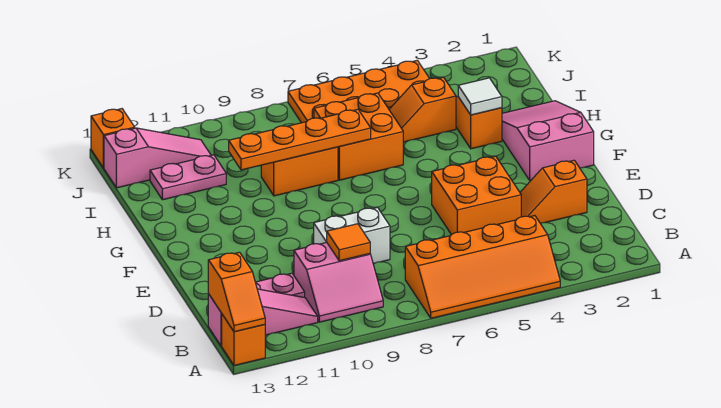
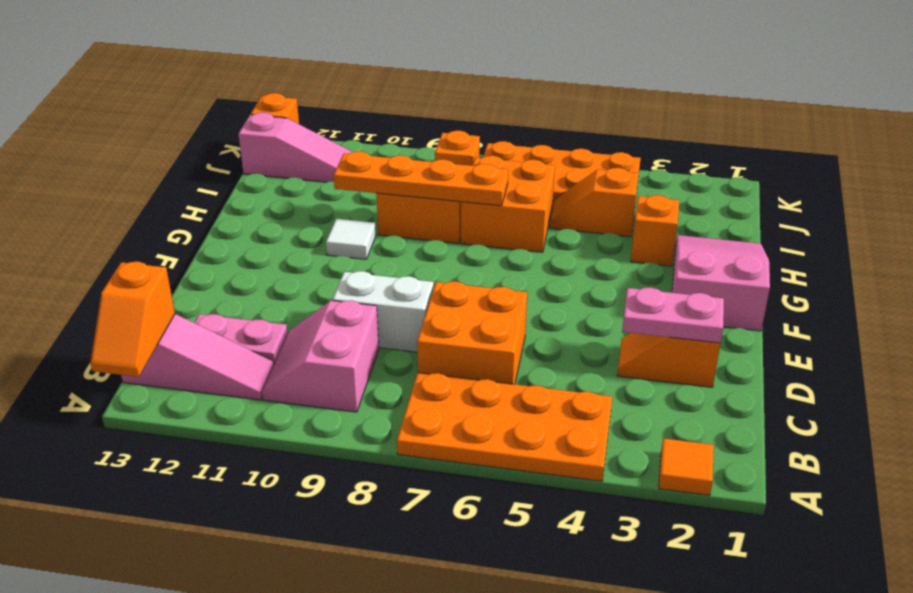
orange 2x4 slope [405,216,560,318] -> orange 2x4 plate [397,373,612,481]
orange 1x1 brick [222,315,265,365] -> orange 1x1 brick moved to [435,131,480,166]
pink 2x2 slope [294,242,383,322] -> pink 2x2 slope turned to [262,300,379,412]
orange 1x1 tile [327,224,370,261] -> orange 1x1 tile moved to [659,438,714,495]
orange 2x2 brick [432,156,521,235] -> orange 2x2 brick moved to [417,282,527,384]
white 1x1 tile [458,78,502,115] -> white 1x1 tile moved to [326,219,376,259]
pink 1x2 plate [150,155,226,200] -> pink 1x2 plate moved to [622,287,724,343]

